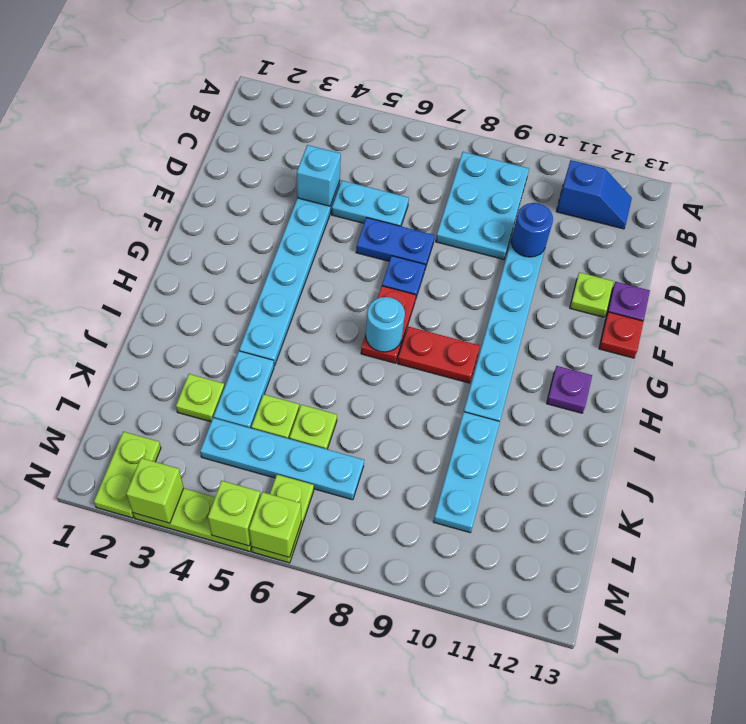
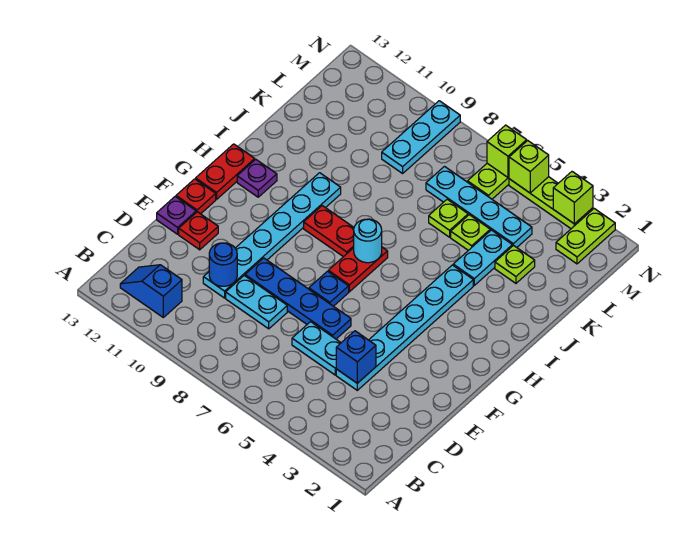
cyan 2x3 plate [436,152,529,259] -> cyan 1x2 plate [226,276,287,329]
cyan 1x1 brick [297,145,341,206] -> blue 1x1 brick [336,331,376,383]
blue 1x2 plate [356,217,435,269] -> blue 1x4 plate [245,258,351,339]
lime 1x1 plate [570,272,614,317] -> red 1x1 plate [179,212,218,250]
none -> red 1x2 plate [196,144,255,199]
cyan 1x3 plate [433,412,500,533] -> cyan 1x3 plate moved to [382,101,460,173]

